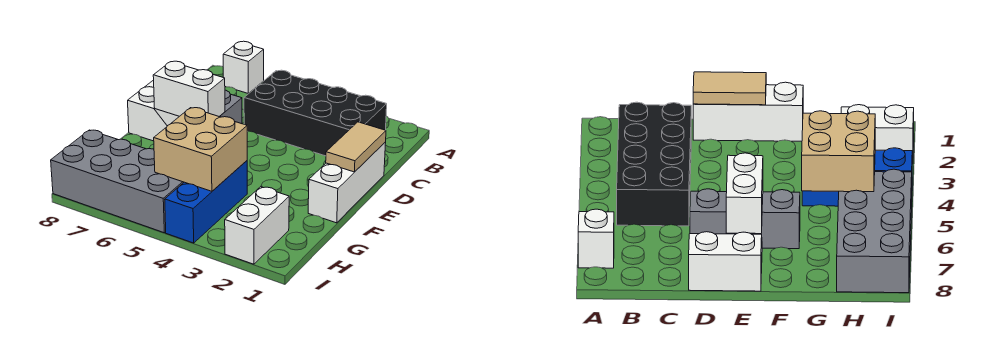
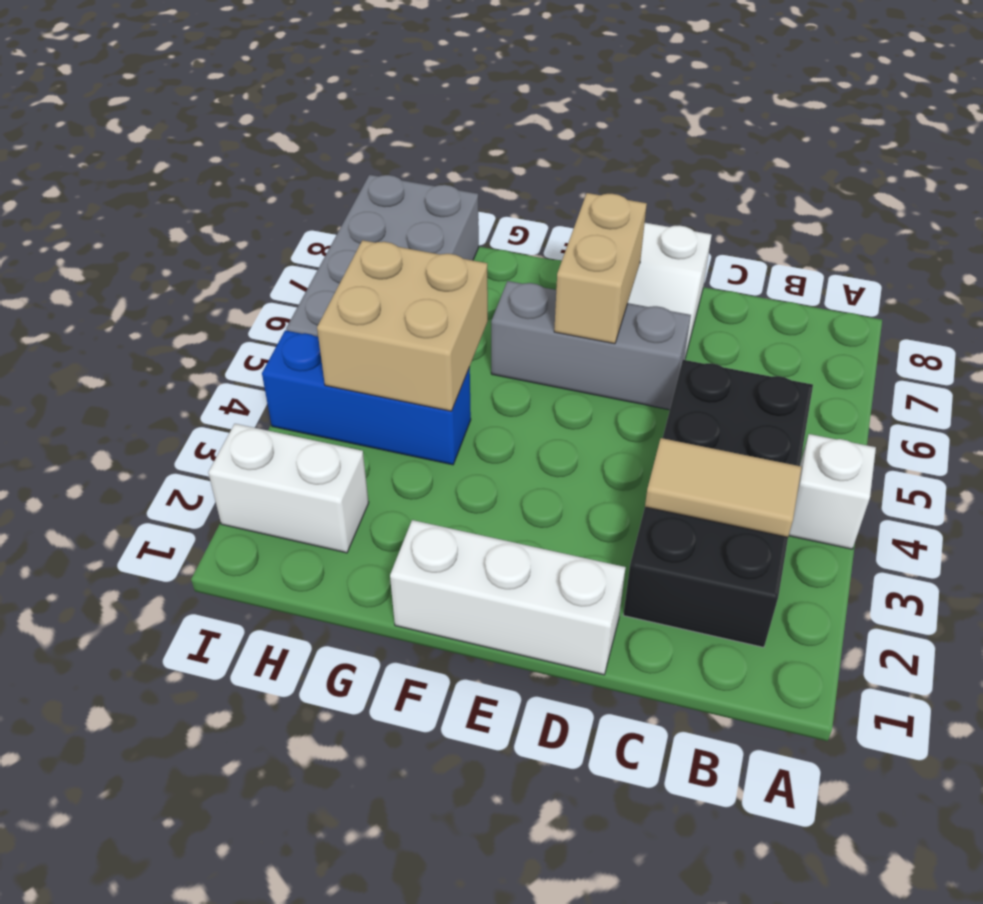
white 1x1 brick [223,41,264,94] -> white 1x1 brick moved to [789,434,876,549]
tan 1x2 tile [326,122,386,172] -> tan 1x2 tile moved to [645,438,802,537]
white 1x2 brick [153,61,225,116] -> tan 1x2 brick [554,193,647,344]

